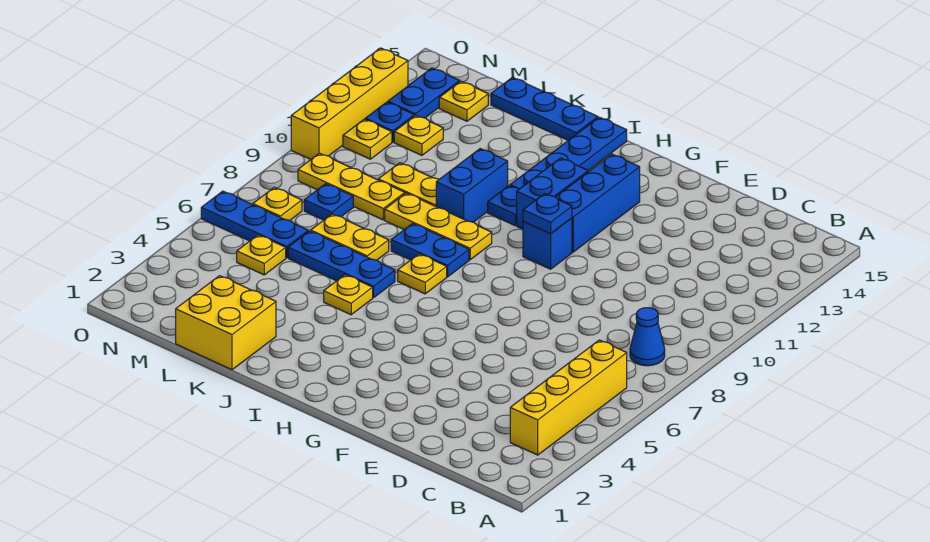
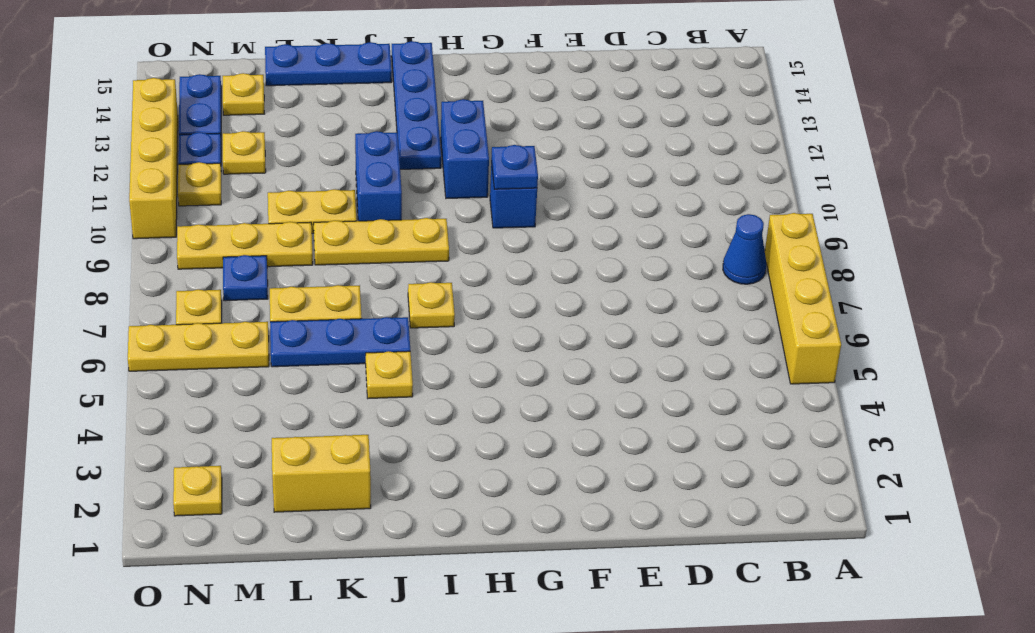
yellow 1x4 brick [510,340,627,455] -> yellow 1x4 brick moved to [765,213,841,384]
blue 1x3 brick [556,154,640,252] -> none
blue 1x2 plate [391,223,469,277] -> none
blue 1x1 plate [488,186,519,225] -> none
yellow 2x2 brick [176,276,276,370] -> yellow 1x2 brick [272,435,371,512]
yellow 1x1 plate [237,235,286,275] -> yellow 1x1 plate moved to [173,466,222,516]
blue 1x3 plate [201,191,308,258] -> yellow 1x3 plate [128,322,269,371]

